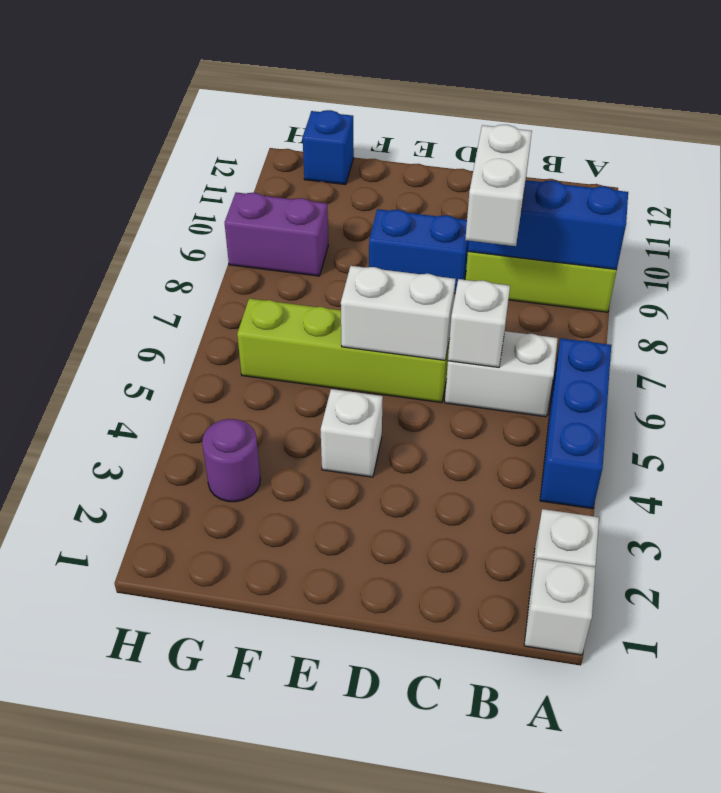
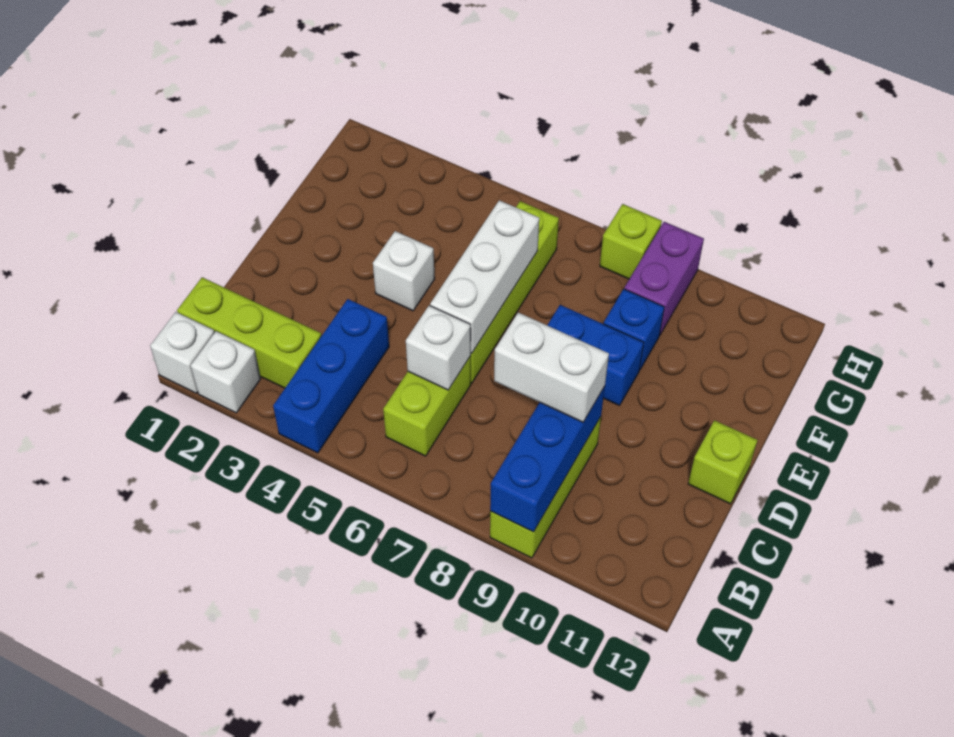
blue 1x3 brick [540,338,611,509] -> blue 1x3 brick turned to [273,299,389,453]
none -> lime 1x3 brick [177,277,321,388]
white 1x2 brick [445,331,558,417] -> lime 1x2 brick [383,356,471,456]
white 1x2 brick [341,266,455,360] -> white 1x3 brick [430,200,539,353]
blue 1x2 brick [369,209,469,293] -> blue 1x2 brick turned to [547,305,644,406]
none -> lime 1x1 brick [688,420,757,504]
purple 1x1 round brick [202,419,260,502] -> none
blue 1x1 brick [303,110,354,185] -> blue 1x1 brick moved to [604,289,664,369]
none -> lime 1x1 brick [600,204,662,279]

